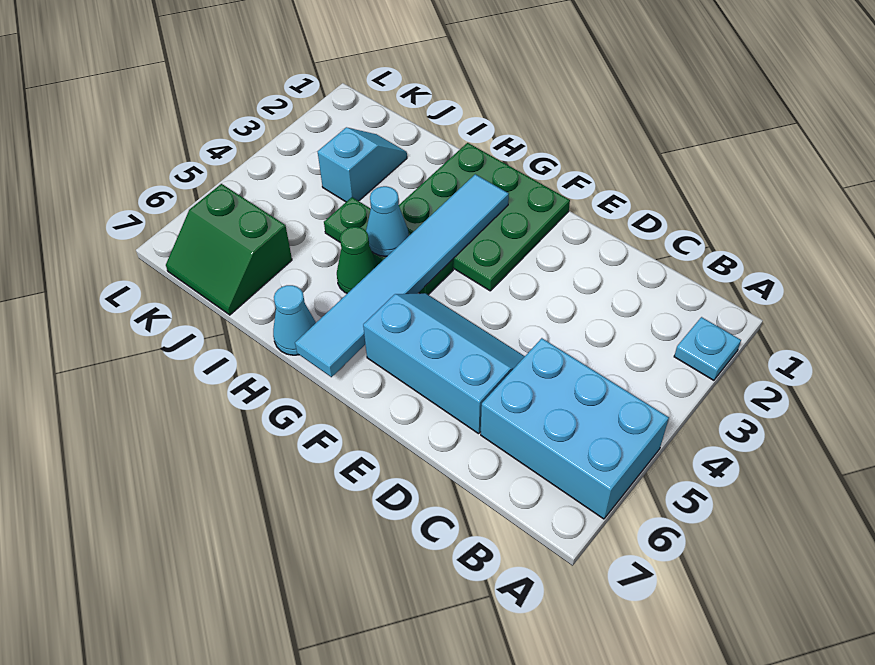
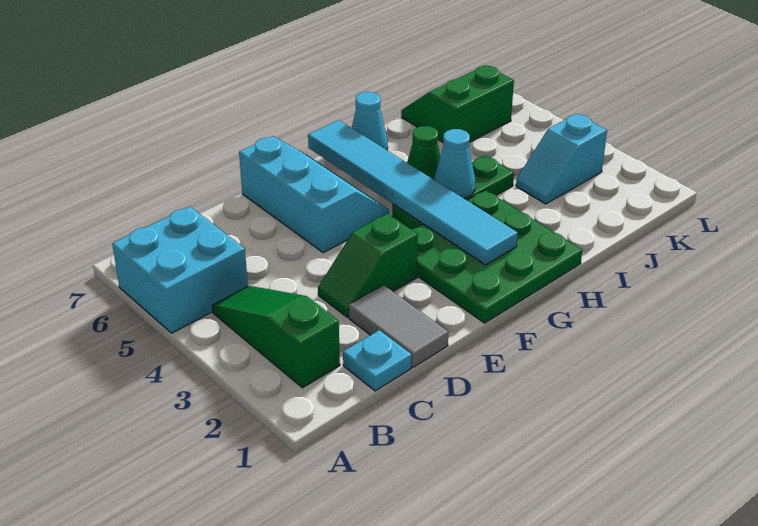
cyan 1x1 plate [674,317,741,380] -> cyan 1x1 plate moved to [343,330,412,391]
cyan 2x3 brick [481,338,669,519] -> cyan 2x2 brick [112,207,248,333]
none -> green 1x3 slope [212,286,340,388]
none -> grey 1x2 tile [349,285,448,367]
none -> green 1x2 slope [318,214,418,317]
cyan 2x3 slope [363,293,525,434] -> cyan 2x3 slope turned to [239,136,389,253]
cyan 1x2 slope [318,127,407,202] -> cyan 1x2 slope turned to [516,114,607,204]

